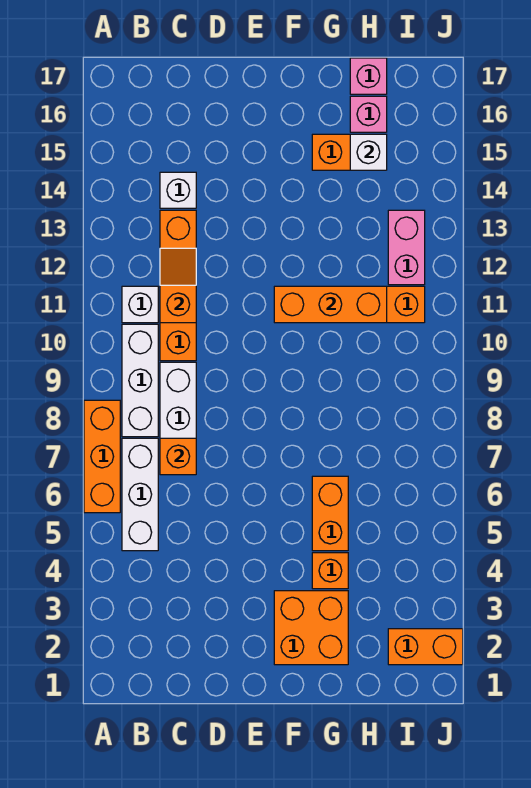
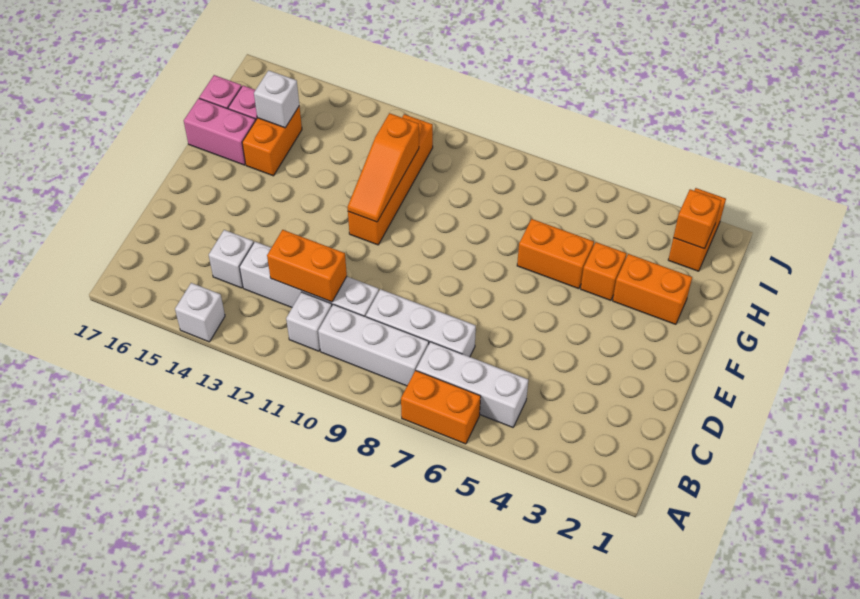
orange 1x3 brick [84,400,120,513] -> orange 1x2 brick [401,370,481,444]
none -> white 1x1 brick [175,283,225,342]
orange 1x1 brick [160,438,196,475] -> orange 1x1 brick moved to [673,189,721,249]
orange 1x4 brick [160,210,196,361] -> white 1x4 brick [240,242,379,317]
orange 1x2 slope [160,248,196,323] -> orange 1x2 brick [267,230,347,302]
orange 2x2 brick [274,591,348,665] -> orange 1x2 brick [613,254,692,324]
orange 1x3 brick [274,286,387,323] -> orange 1x3 slope [347,113,419,222]
pink 1x2 brick [388,210,425,285] -> pink 1x2 brick moved to [184,98,256,165]

